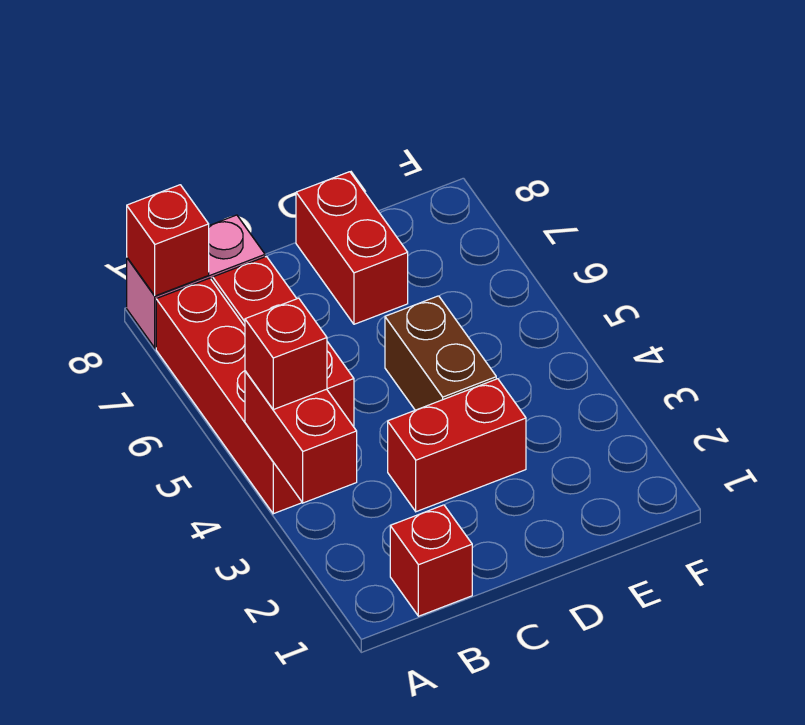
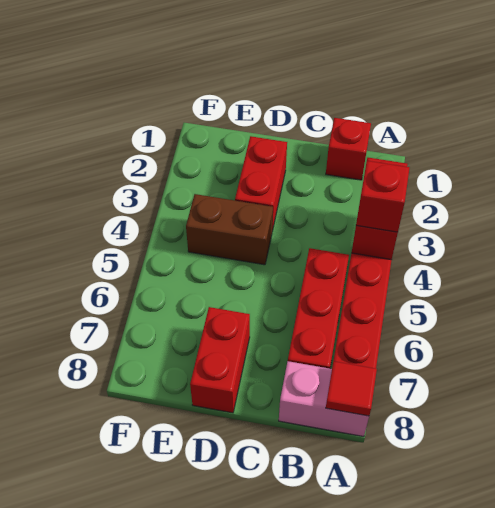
red 1x1 brick [127,185,209,296] -> red 1x1 tile [326,361,377,416]
red 1x2 brick [388,379,526,512] -> red 1x2 brick turned to [235,136,287,230]
brown 1x2 brick [385,296,496,410] -> brown 1x2 brick turned to [186,194,273,265]

